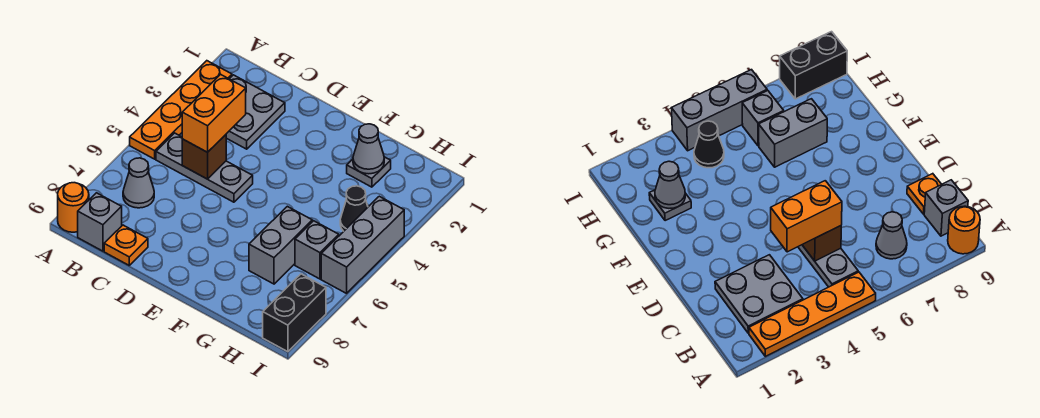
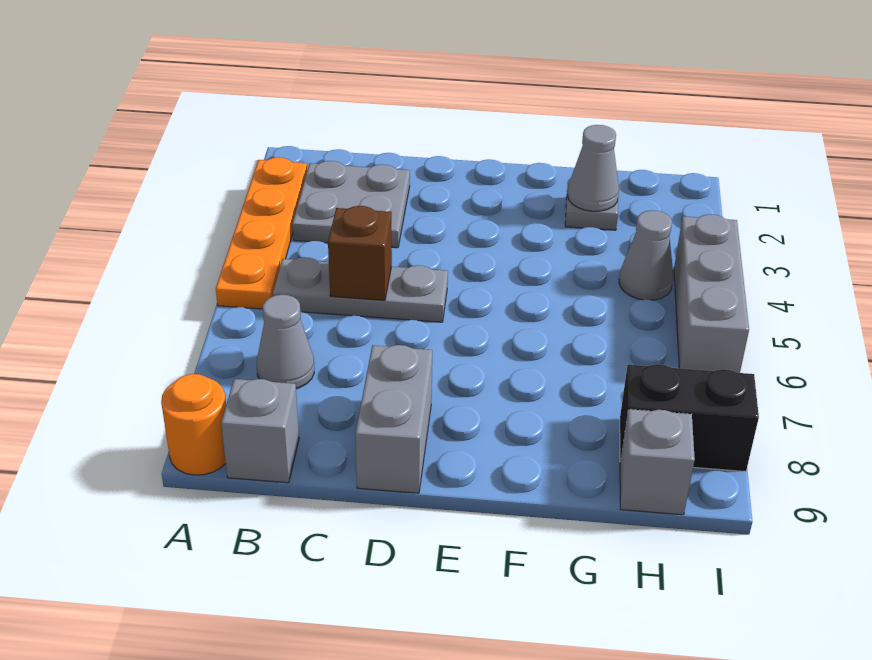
orange 1x2 brick [182,74,246,152] -> none
orange 1x1 plate [104,225,148,265] -> none
grey 1x2 brick [249,206,312,284] -> grey 1x2 brick moved to [355,345,432,493]
black 1x1 cone [340,186,368,231] -> grey 1x1 cone [619,210,674,300]
grey 1x1 brick [295,221,339,279] -> grey 1x1 brick moved to [620,409,695,515]
black 1x2 brick [263,274,326,352] -> black 1x2 brick turned to [620,364,759,472]

